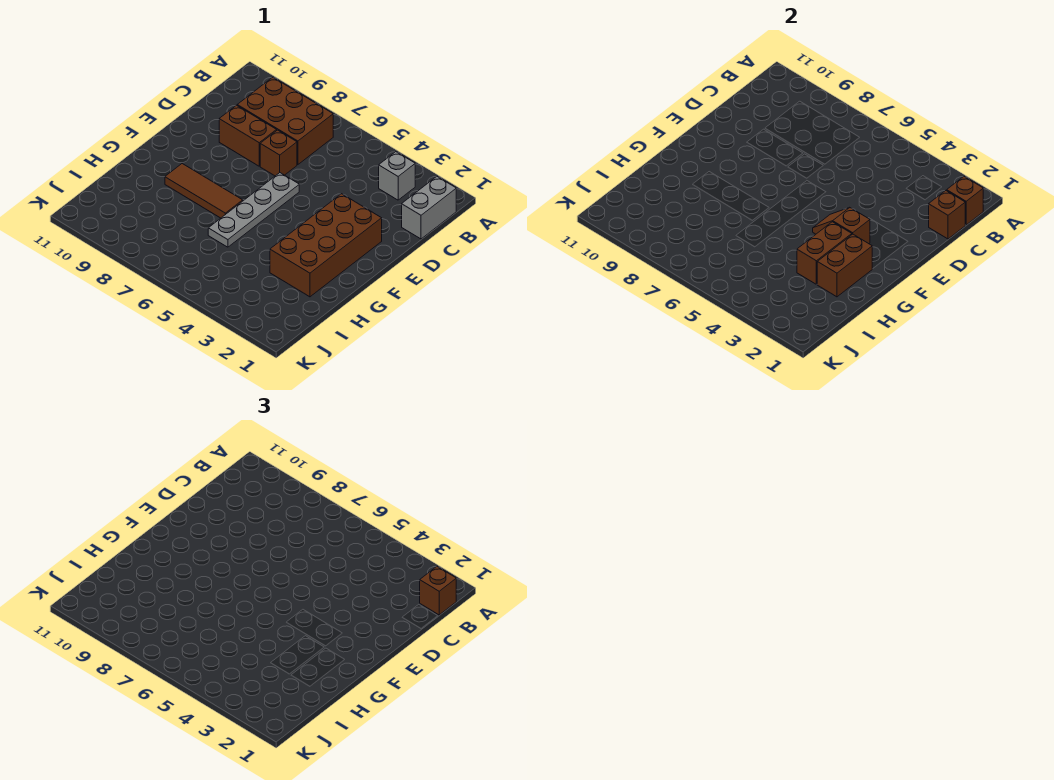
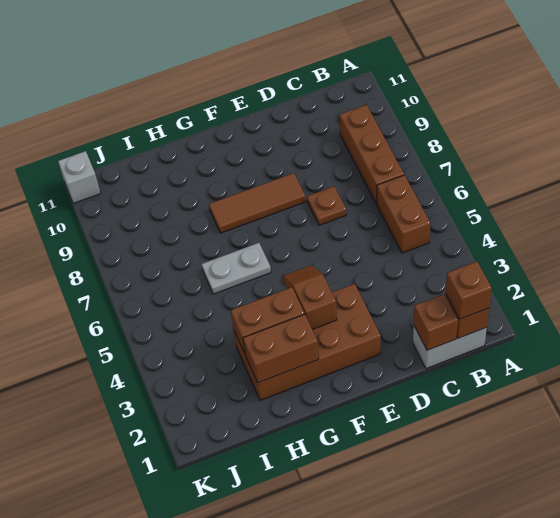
grey 1x1 brick [379,152,415,200] -> grey 1x1 brick moved to [58,151,101,203]
brown 2x3 brick [237,77,333,165] -> brown 1x3 brick [340,105,404,204]
brown 1x1 brick [260,130,297,176] -> brown 1x1 plate [307,186,346,225]
brown 1x2 brick [219,105,277,166] -> brown 1x2 brick moved to [377,175,430,253]
grey 1x4 plate [208,173,299,247] -> grey 1x2 plate [202,243,271,294]
brown 1x3 tile [165,164,243,218] -> brown 1x3 tile turned to [209,173,306,233]

